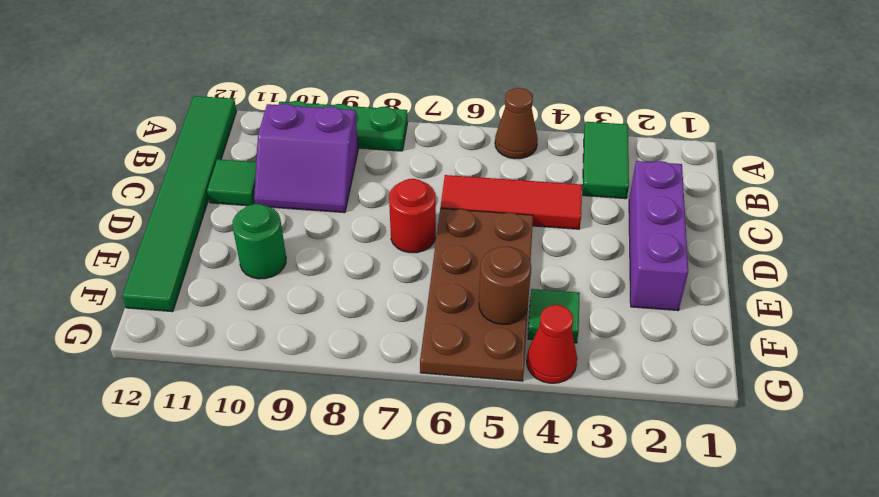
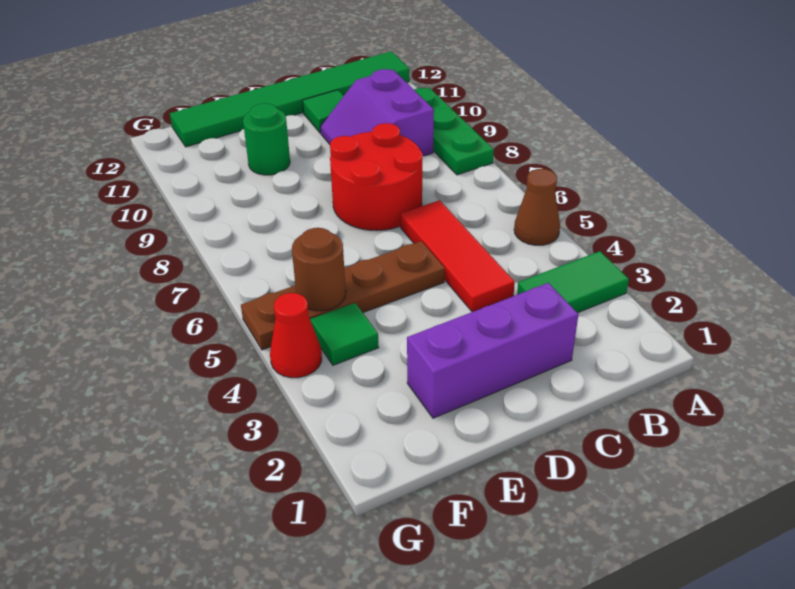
brown 2x4 plate [420,209,533,381] -> brown 1x4 plate [241,241,445,350]
red 1x1 round brick [389,179,436,253] -> red 2x2 round brick [330,123,423,231]

